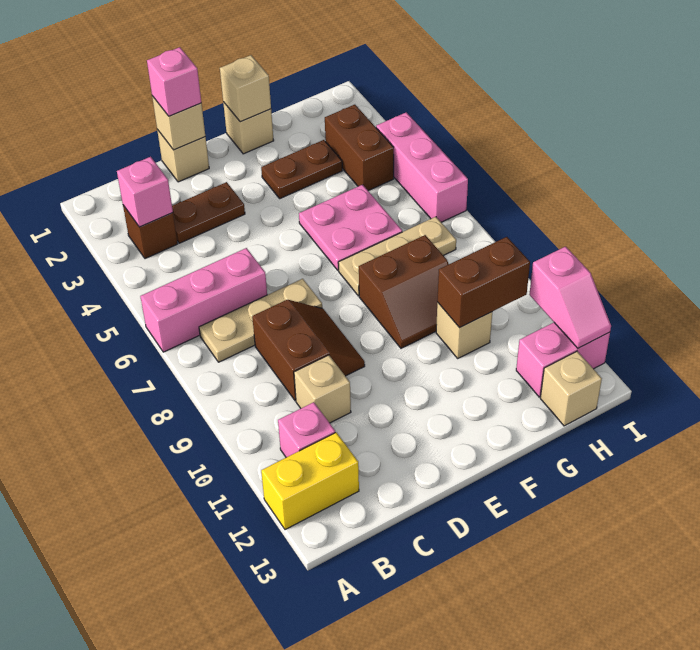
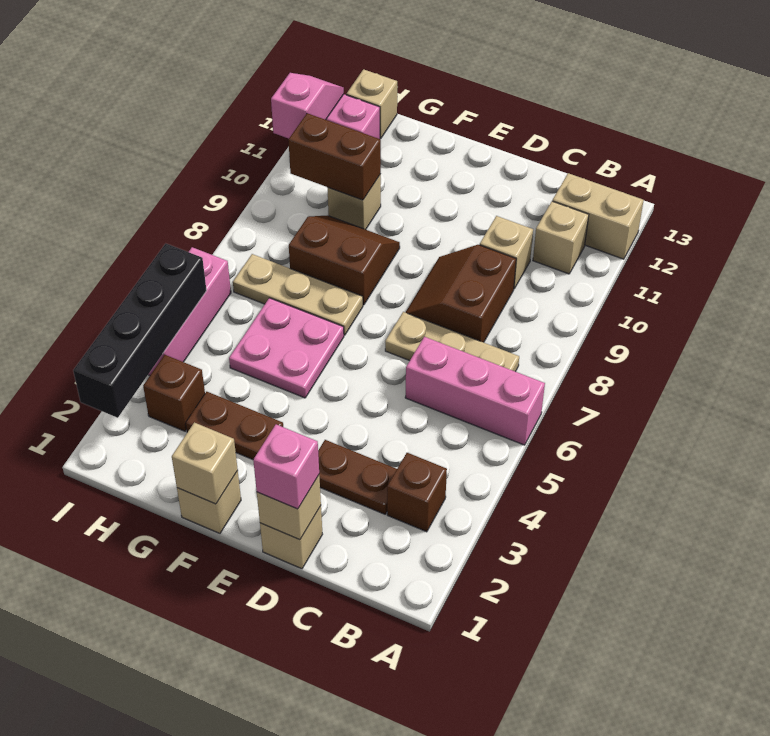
yellow 1x2 brick [261,432,359,530] -> tan 1x2 brick [552,173,644,259]
pink 1x1 brick [117,157,173,227] -> none
pink 1x1 brick [278,402,335,457] -> tan 1x1 brick [533,201,589,274]
brown 1x2 brick [325,105,394,191] -> brown 1x1 brick [143,355,205,431]
none -> black 1x4 brick [73,244,207,418]

